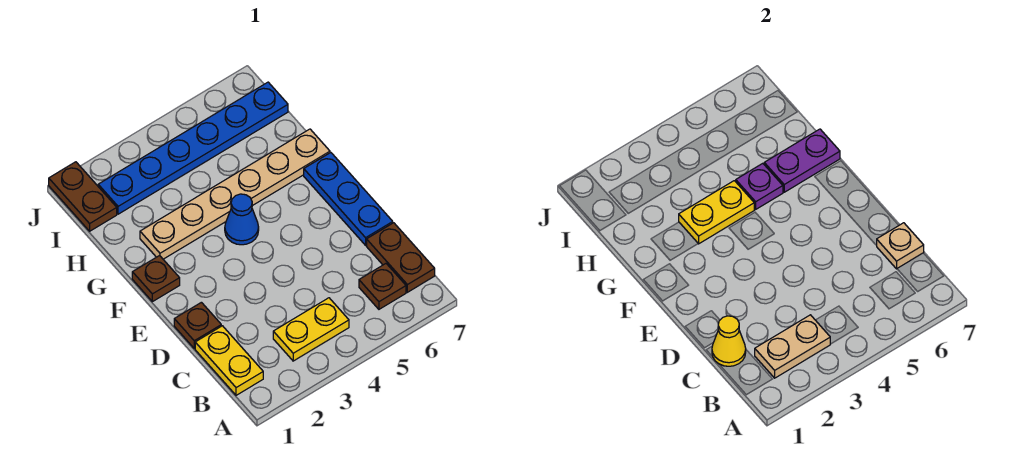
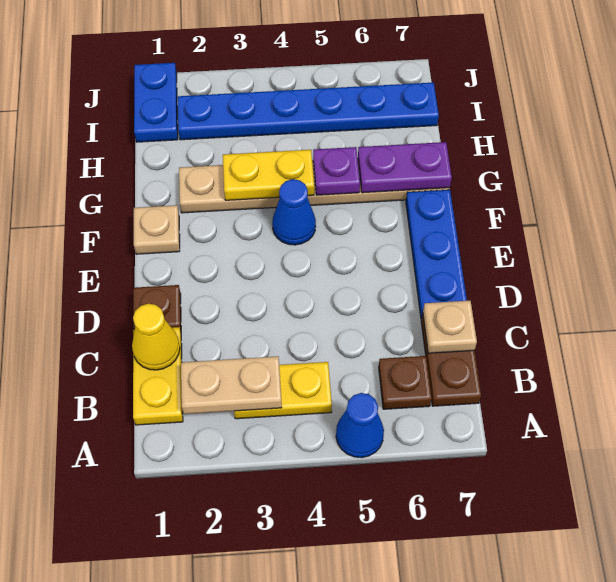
none -> blue 1x1 cone [336,393,384,458]
brown 1x1 plate [132,256,180,302] -> tan 1x1 plate [134,205,180,254]
brown 1x2 plate [49,162,117,231] -> blue 1x2 plate [134,63,178,142]

